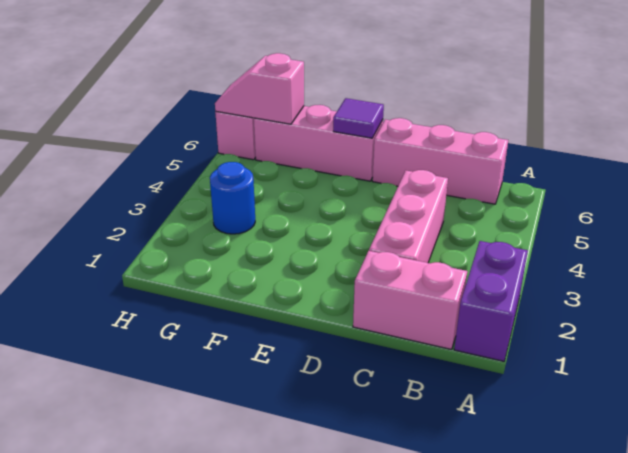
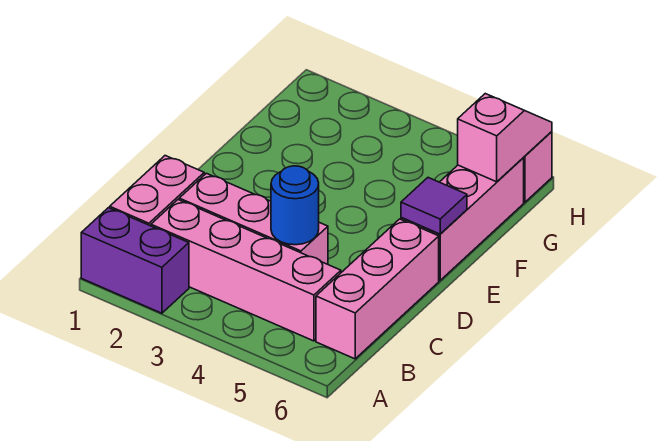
none -> pink 1x4 brick [151,200,341,341]
blue 1x1 round brick [210,162,255,234] -> blue 1x1 round brick moved to [271,166,319,245]

